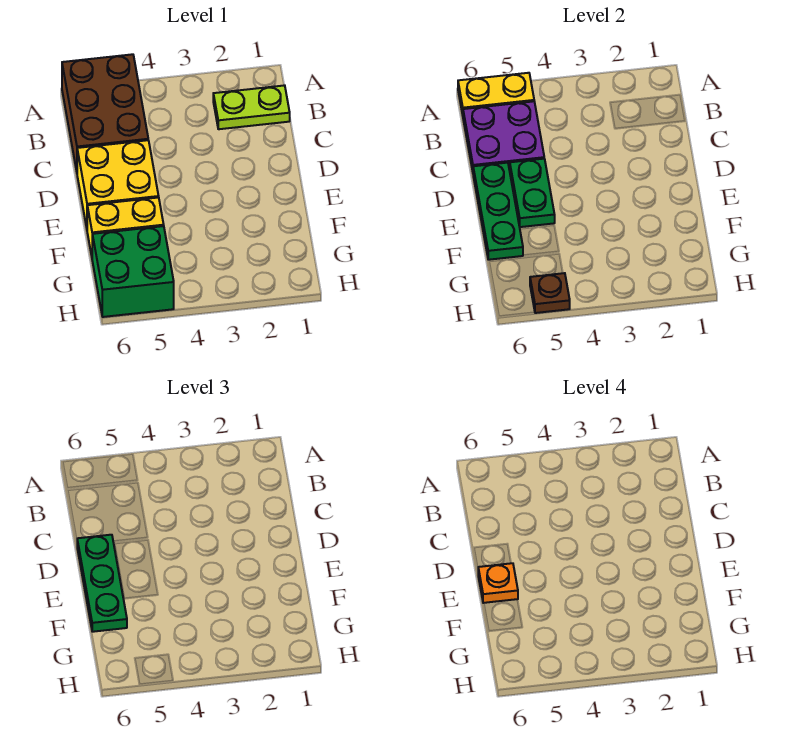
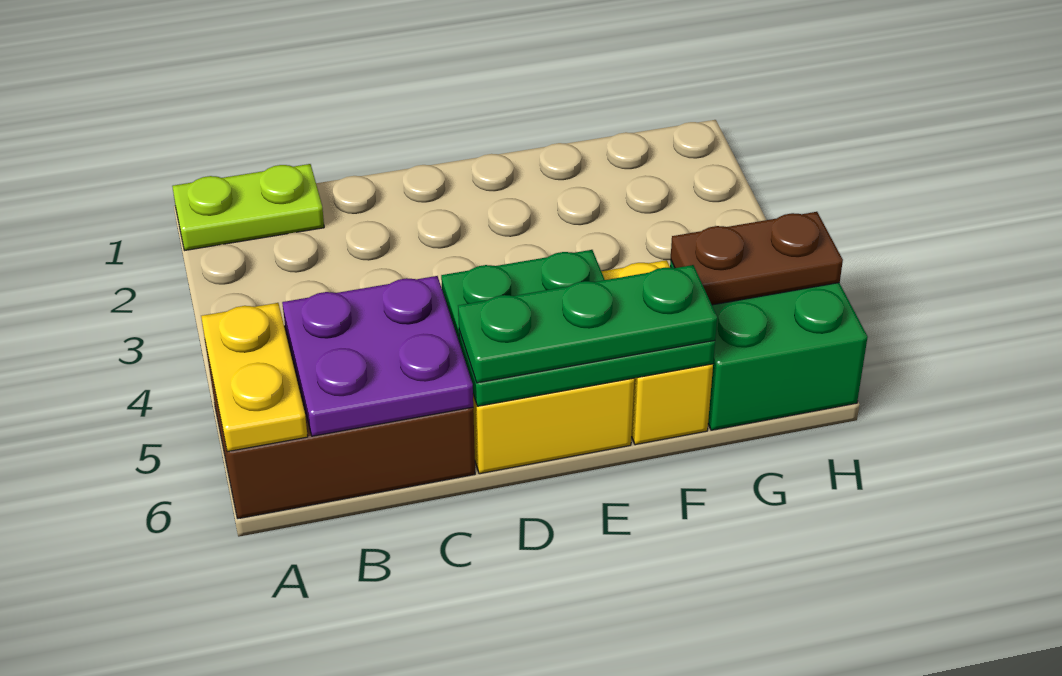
lime 1x2 plate [213,85,290,129] -> lime 1x2 plate turned to [172,164,324,250]
orange 1x1 plate [478,563,518,603] -> none
brown 1x1 plate [530,273,570,313] -> brown 1x2 plate [671,212,843,305]

